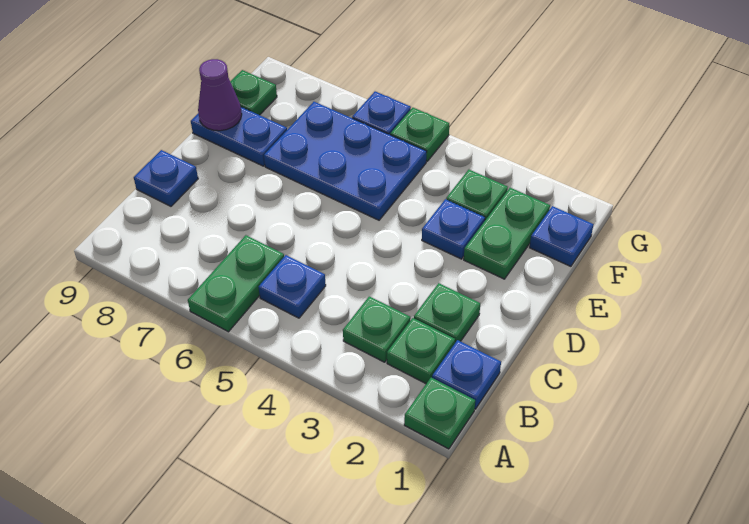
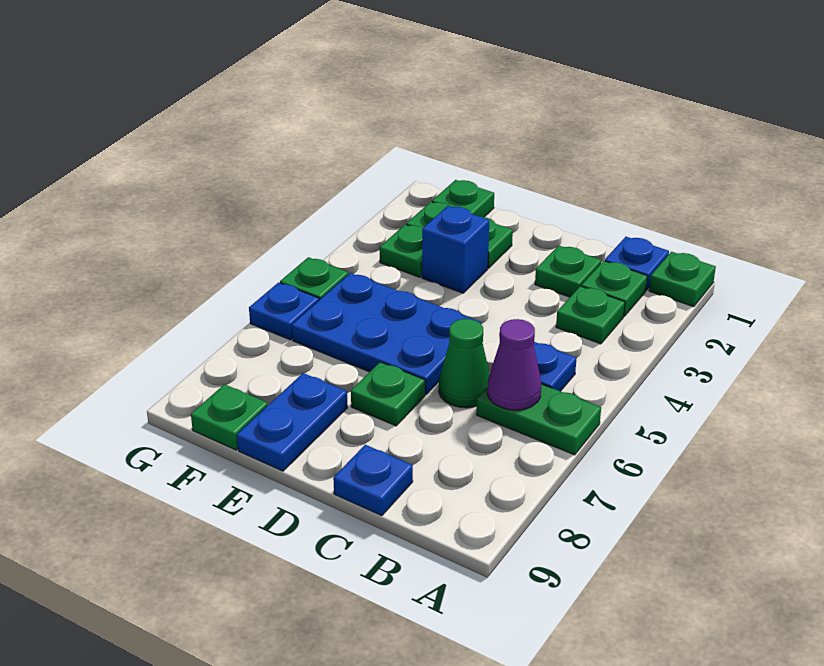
none -> green 1x1 cone [439,319,490,408]
none -> green 1x1 plate [351,362,425,426]
blue 1x1 plate [422,199,485,259] -> blue 1x1 brick [422,206,489,293]
blue 2x3 plate [264,102,427,220] -> blue 2x3 plate turned to [292,273,481,395]
purple 1x1 cone [198,59,242,131] -> purple 1x1 cone moved to [487,319,541,410]
blue 1x1 plate [530,206,594,266] -> green 1x1 plate [432,180,494,217]

